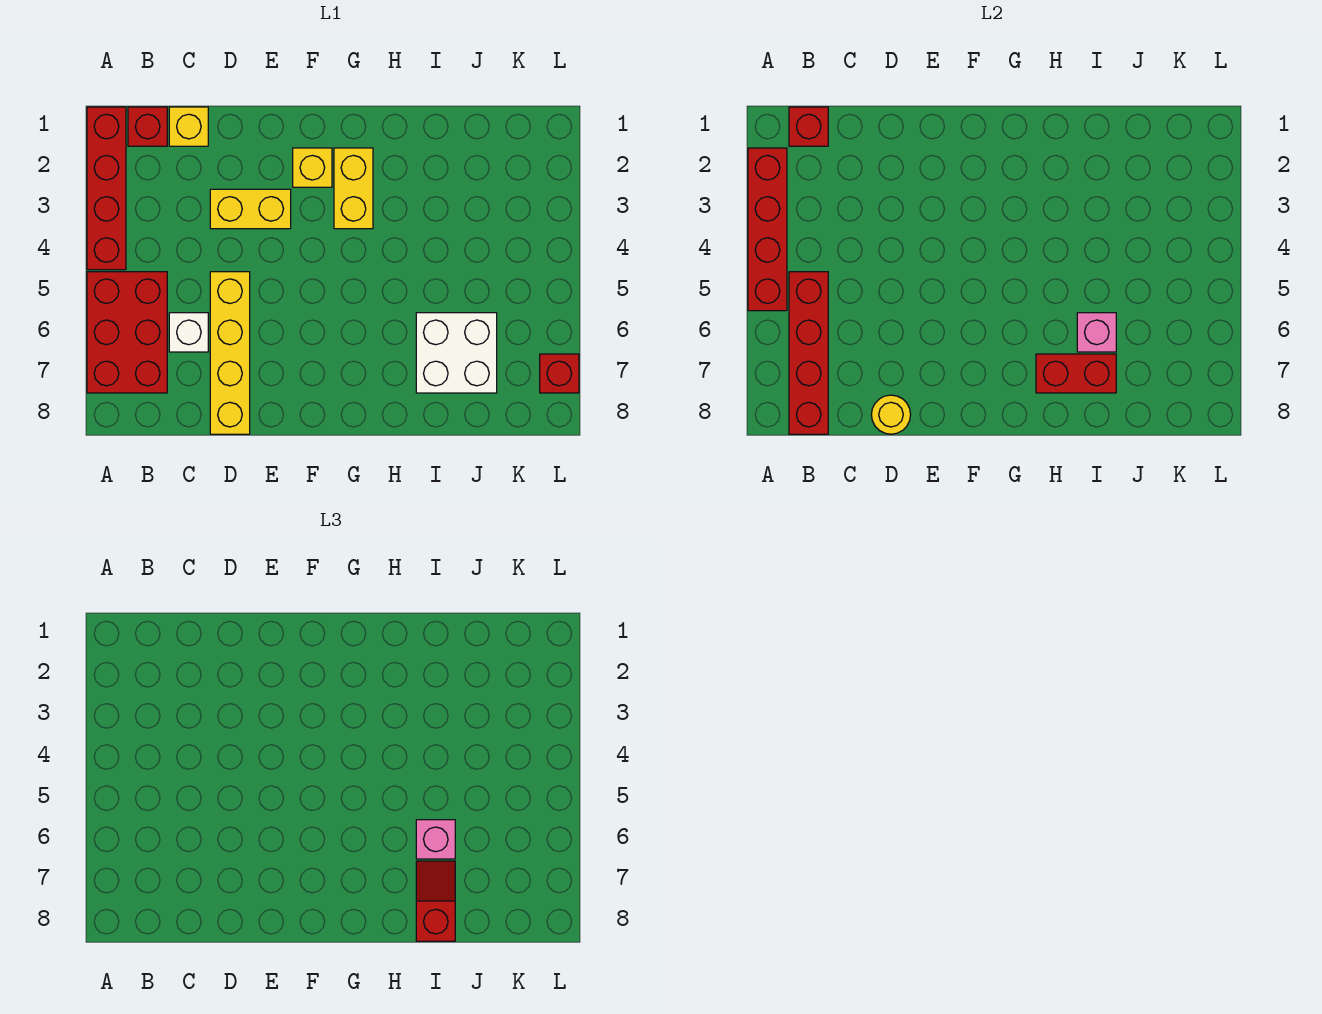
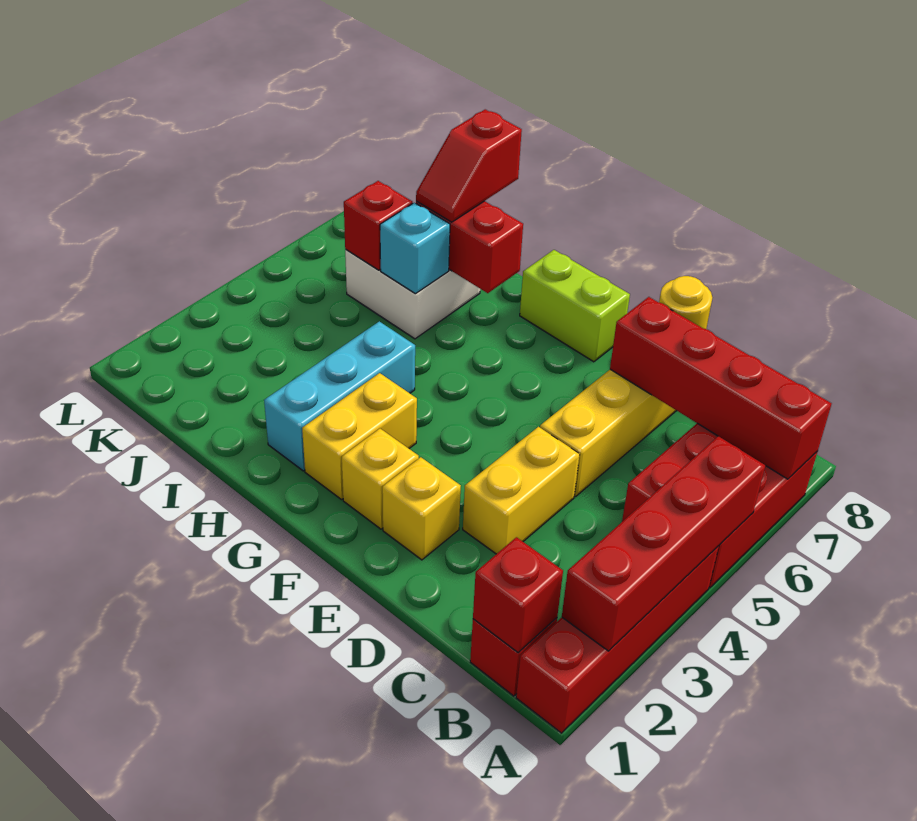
red 1x4 brick [789,272,828,434] -> red 1x4 brick turned to [610,297,832,479]
yellow 1x1 brick [169,107,208,146] -> yellow 1x1 brick moved to [382,457,461,560]
white 1x1 brick [169,313,208,352] -> none
yellow 1x2 brick [210,189,291,229] -> yellow 1x2 brick turned to [463,427,580,554]
none -> lime 1x2 brick [520,250,630,362]
none -> cyan 1x3 brick [264,321,415,471]
pink 1x1 brick [1077,313,1116,352] -> cyan 1x1 brick [380,203,450,294]
pink 1x1 brick [416,820,455,859] -> none
red 1x1 brick [540,354,579,393] -> red 1x1 brick moved to [344,181,413,270]

